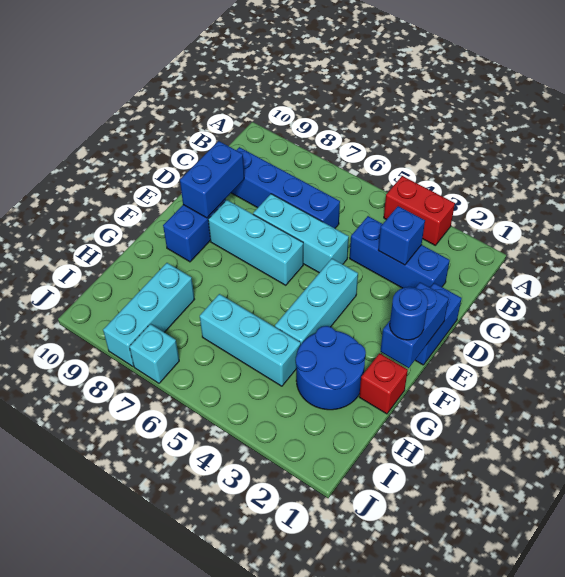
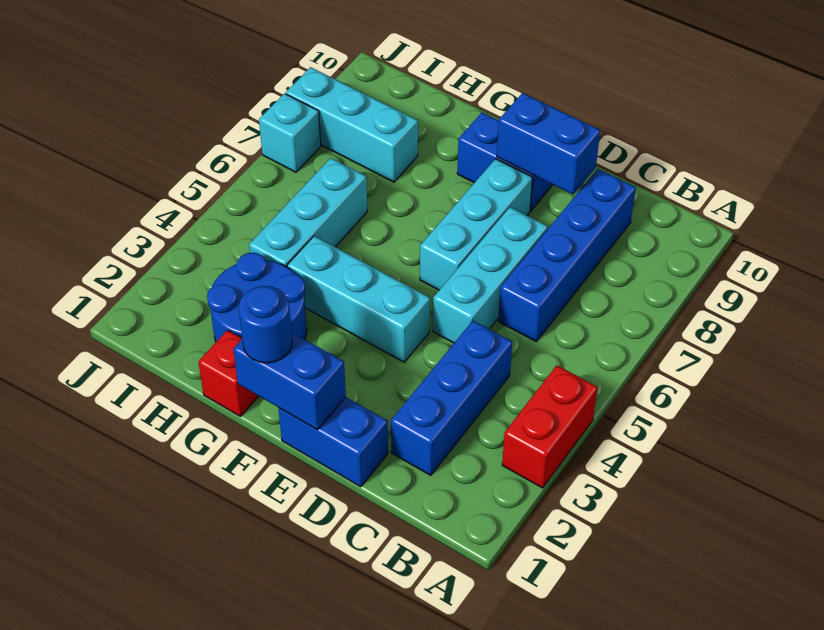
blue 1x1 brick [378,206,425,265] -> none

